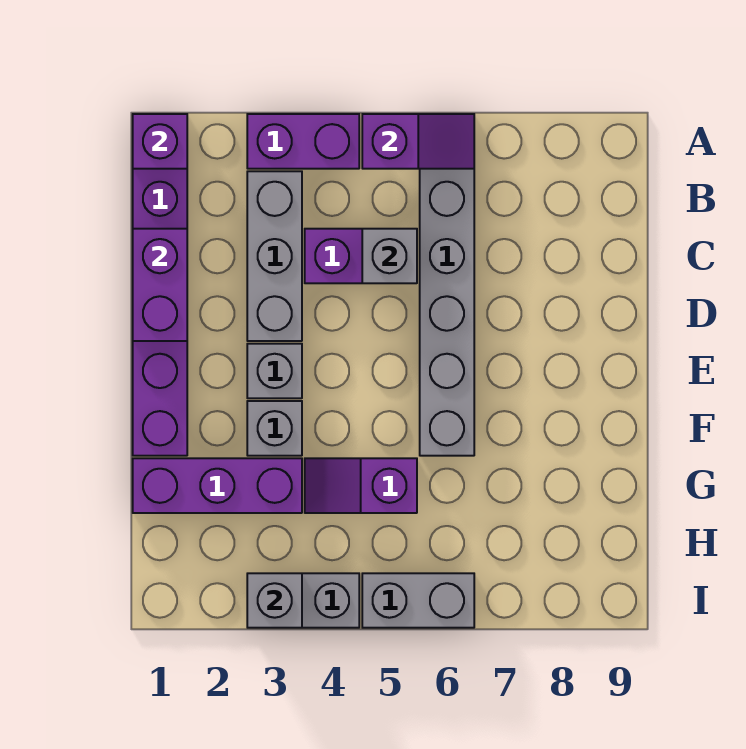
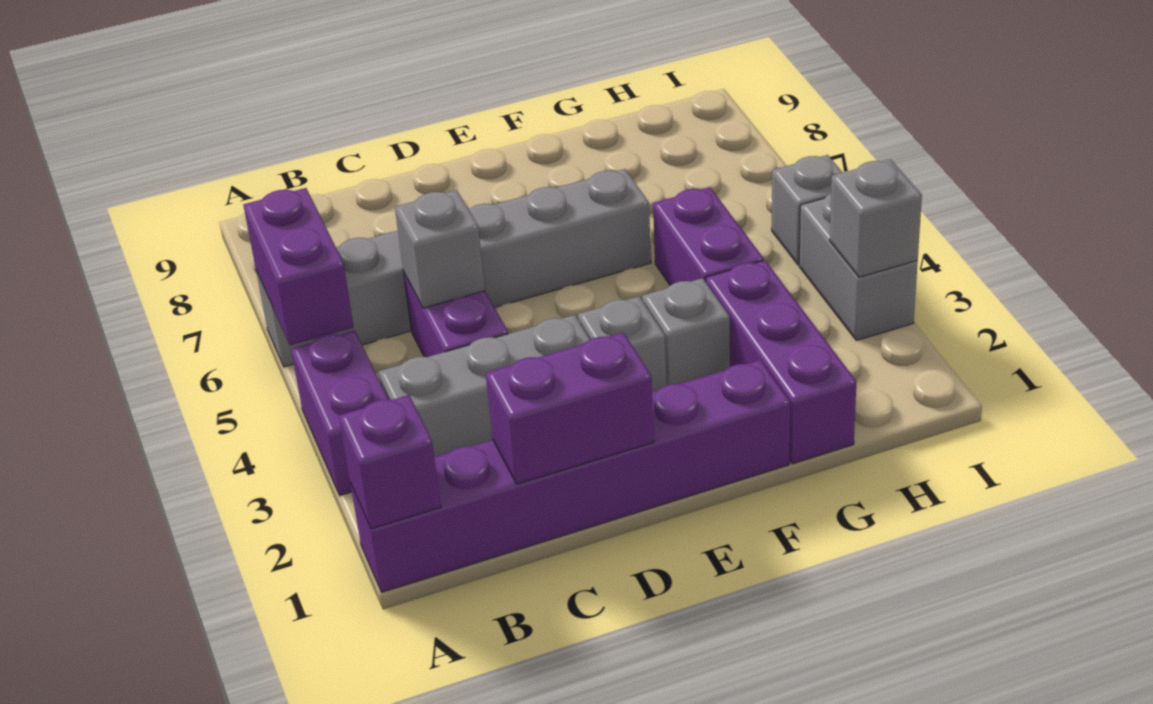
purple 1x2 slope [362,114,474,169] -> purple 1x2 brick [244,188,354,345]
purple 1x2 slope [305,458,417,513] -> purple 1x2 brick [653,187,764,285]
grey 1x2 brick [362,573,474,628] -> grey 1x1 brick [772,155,843,265]

